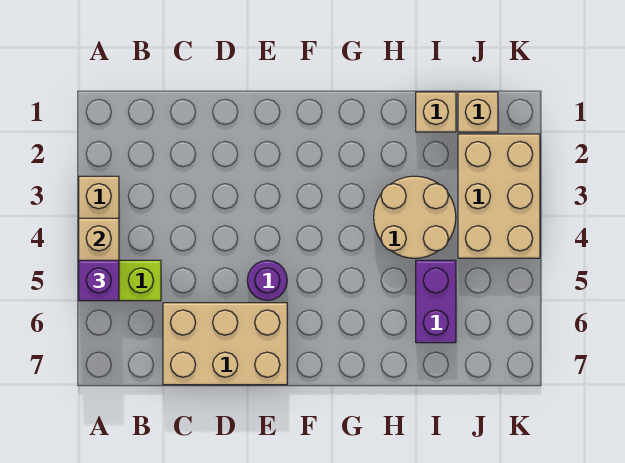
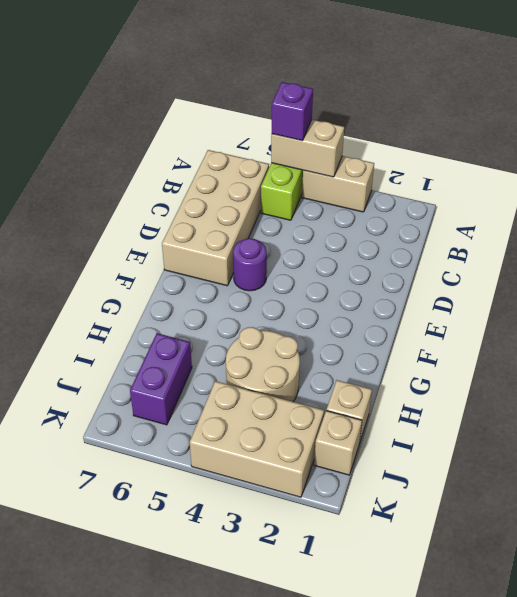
tan 2x3 brick [163,303,287,385] -> tan 2x4 brick [162,150,269,286]
purple 1x2 brick [416,260,456,343] -> purple 1x2 brick turned to [130,333,192,425]

